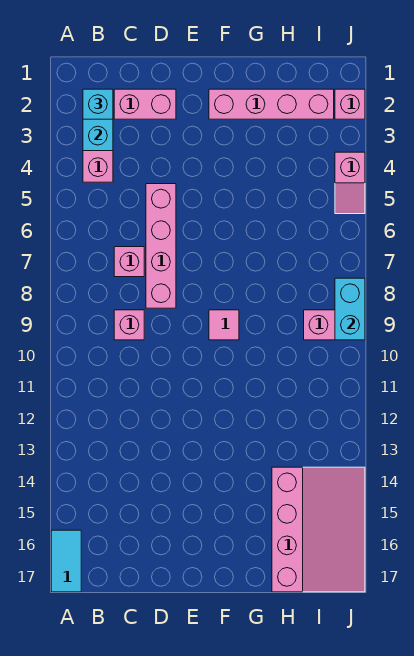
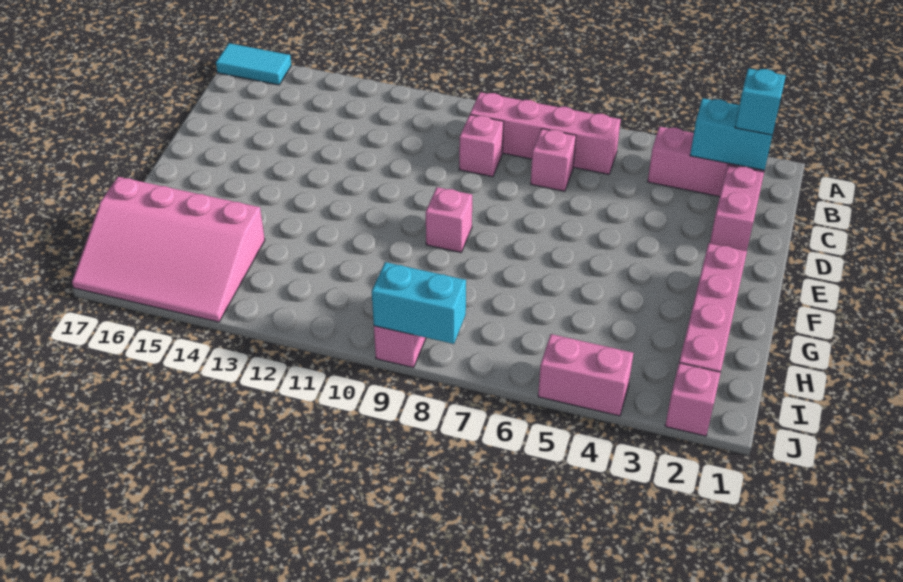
pink 1x4 brick [146,184,176,308] -> pink 1x4 brick moved to [470,92,621,174]
pink 1x1 tile [209,310,239,340] -> pink 1x1 brick [426,187,472,252]
pink 1x2 slope [335,152,365,214] -> pink 1x2 brick [538,334,633,416]

